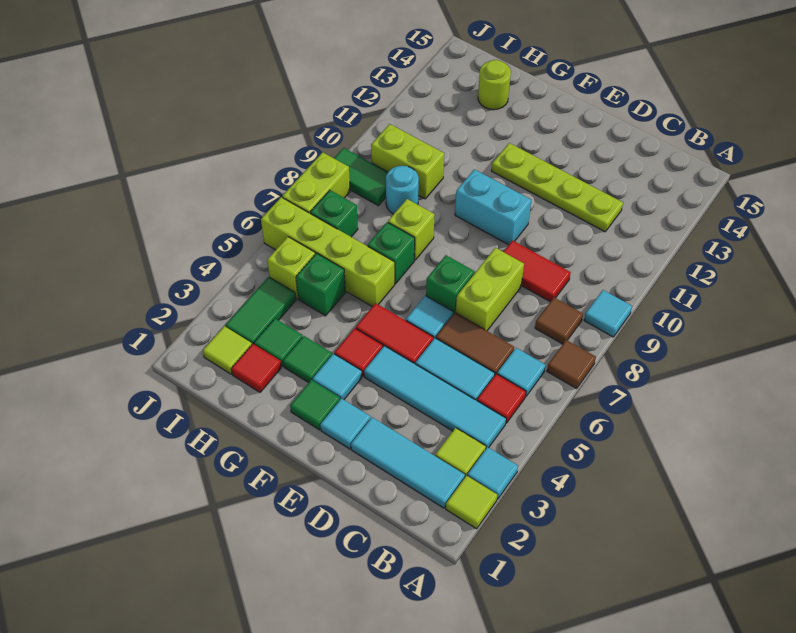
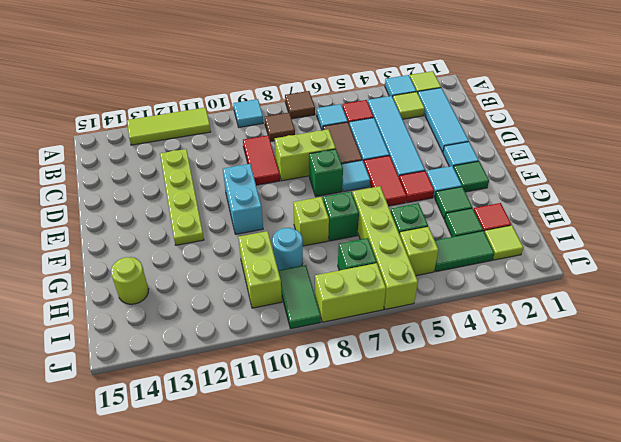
none -> lime 1x3 tile [127,107,211,145]

